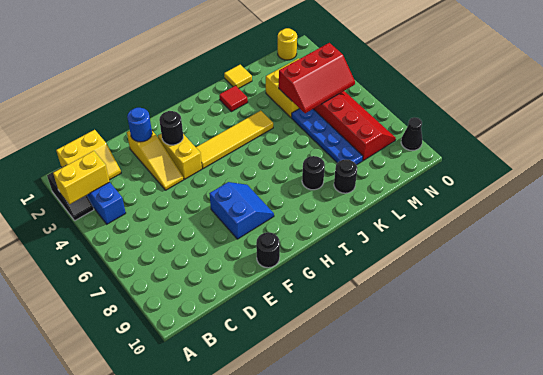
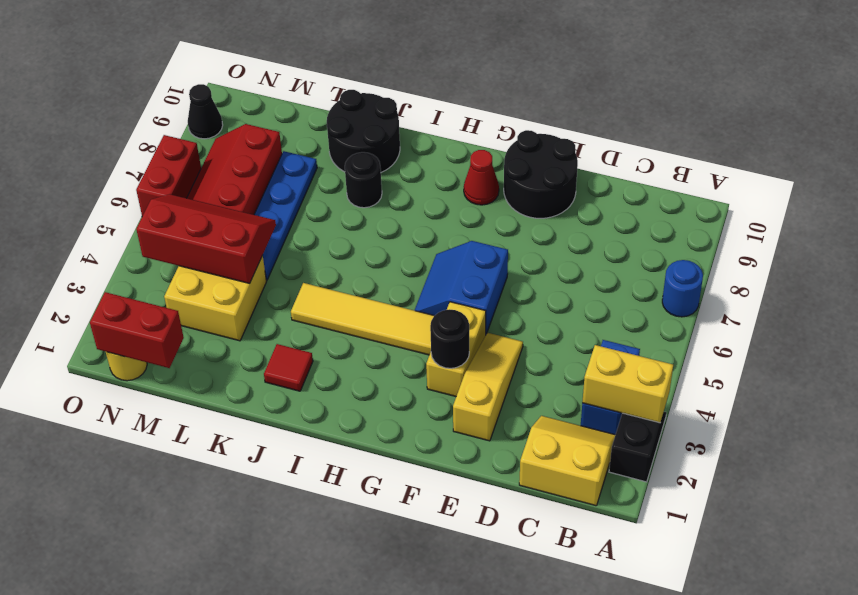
blue 1x1 round brick [127,108,152,142] -> blue 1x1 round brick moved to [662,260,703,317]
blue 2x2 slope [209,182,274,239] -> blue 2x2 slope moved to [414,241,508,334]
black 1x1 round brick [256,233,280,268] -> black 2x2 round brick [504,130,578,218]
none -> red 1x1 cone [464,150,499,205]
yellow 1x1 tile [224,65,252,88] -> none
black 1x1 round brick [334,159,357,193] -> black 2x2 round brick [327,90,400,172]
none -> red 1x2 brick [90,292,184,368]
none -> red 1x2 brick [136,135,201,216]

